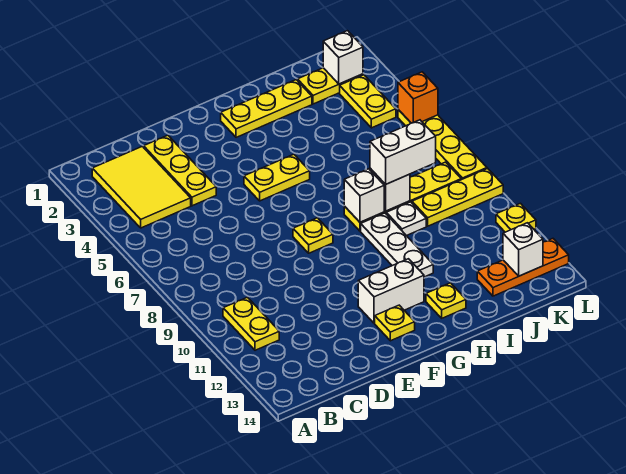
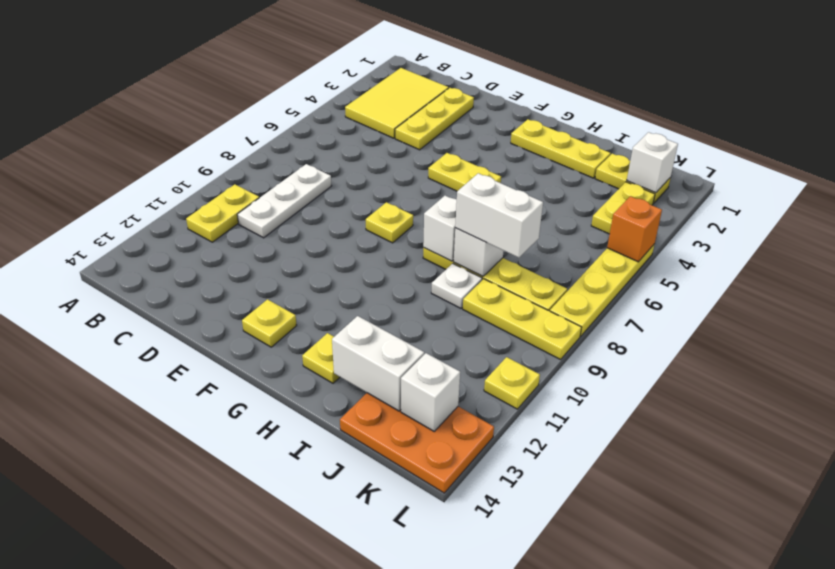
white 1x2 brick [358,259,424,323] -> white 1x2 brick moved to [332,316,424,411]
white 1x3 plate [361,213,433,277] -> white 1x3 plate moved to [237,164,331,238]
orange 1x3 plate [477,239,569,296] -> orange 2x3 plate [340,393,494,493]

